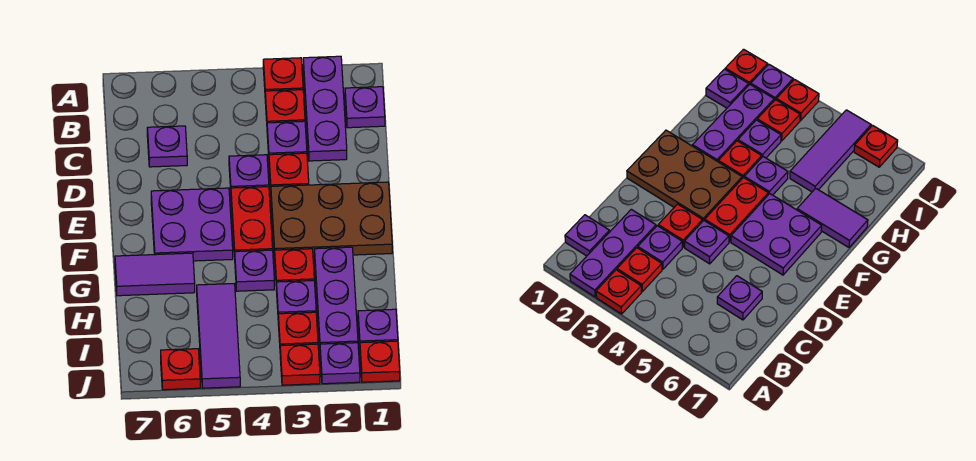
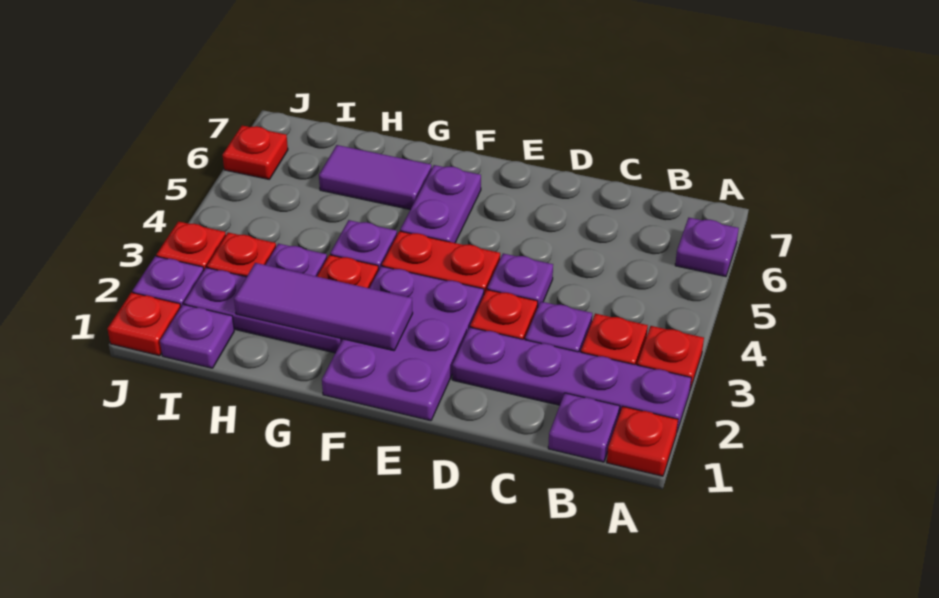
none -> red 1x1 plate [607,407,678,476]
purple 1x3 plate [303,56,347,161] -> purple 1x4 plate [452,327,691,431]
purple 1x1 plate [147,126,187,167] -> purple 1x1 plate moved to [675,218,739,277]
brown 2x3 plate [271,182,392,257] -> purple 2x3 plate [322,266,484,421]
purple 2x2 plate [151,188,233,261] -> purple 1x2 plate [400,165,481,243]
purple 1x2 tile [115,253,195,296] -> purple 1x2 tile turned to [319,145,432,210]
purple 1x3 tile [197,284,240,388] -> purple 1x3 tile moved to [234,263,413,351]

